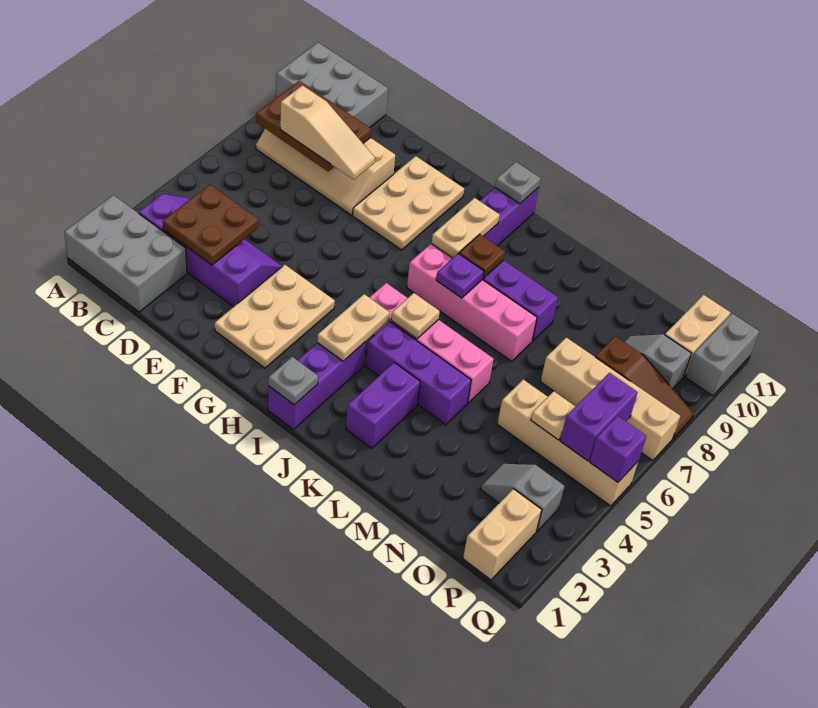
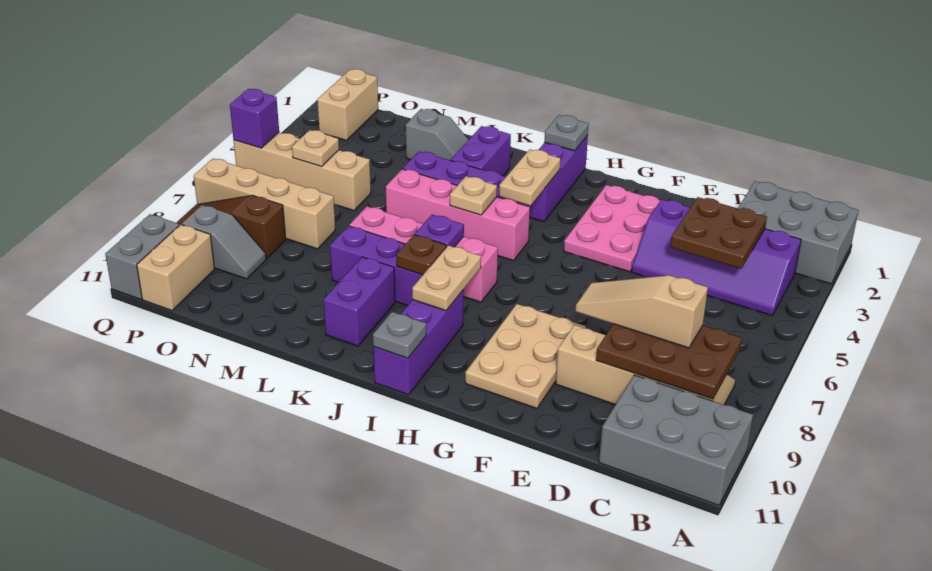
tan 2x3 plate [215,265,335,368] -> pink 2x3 plate [564,185,660,272]
grey 1x2 slope [481,464,564,531] -> grey 1x2 slope moved to [406,109,468,160]
purple 1x2 brick [560,373,638,461] -> purple 1x2 brick moved to [324,257,395,346]

